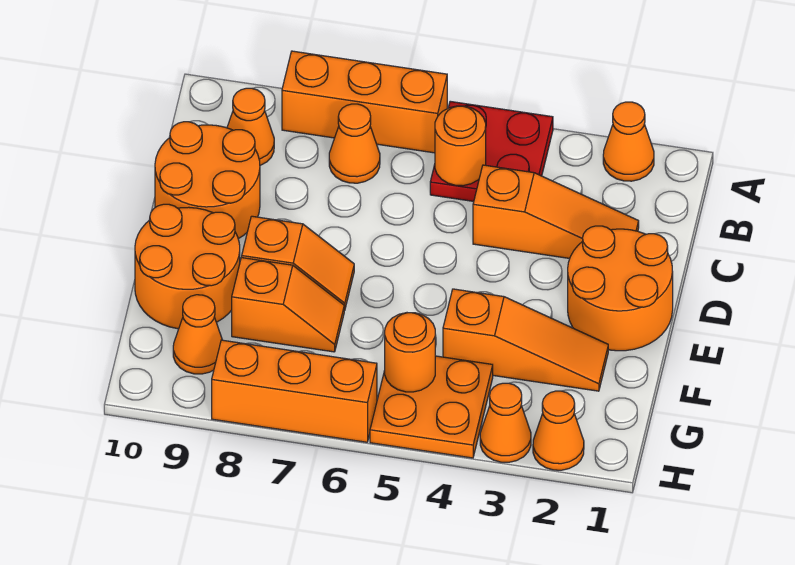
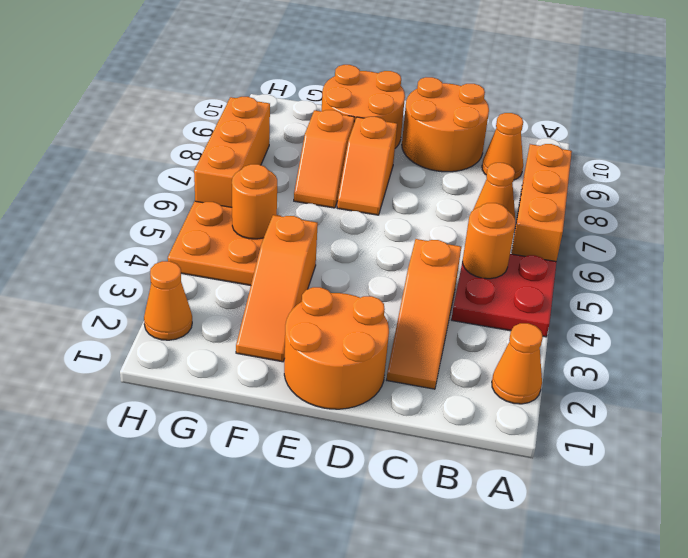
orange 1x1 cone [173,295,222,374] -> none
orange 1x1 cone [480,383,531,462] -> none

